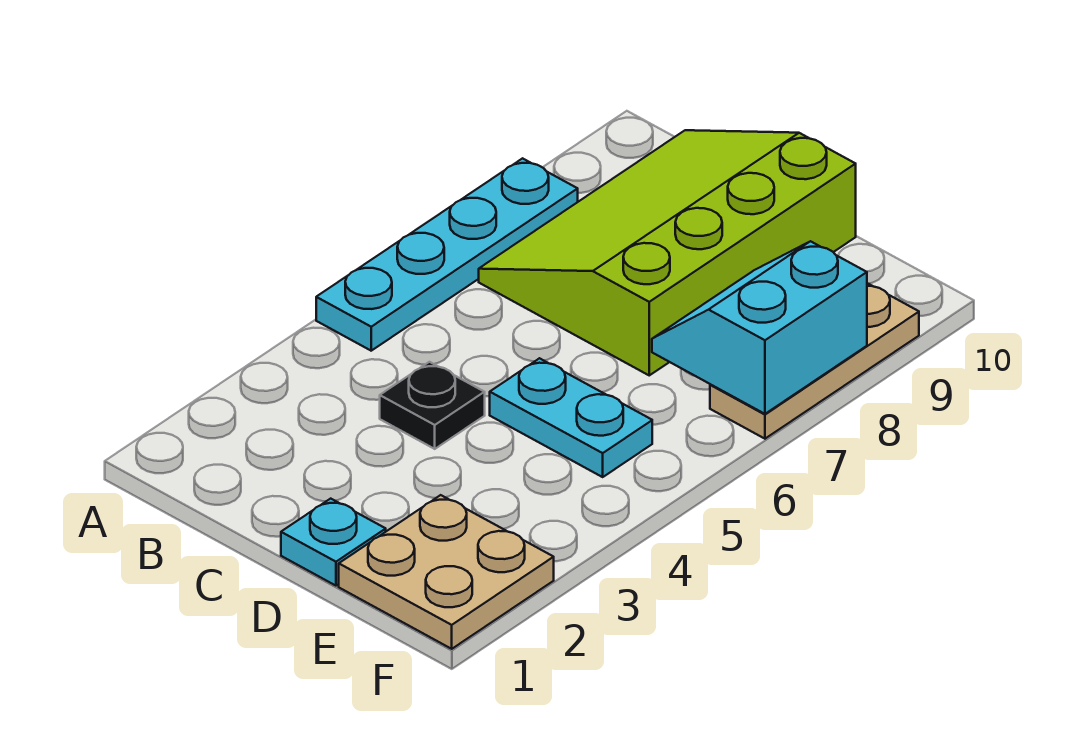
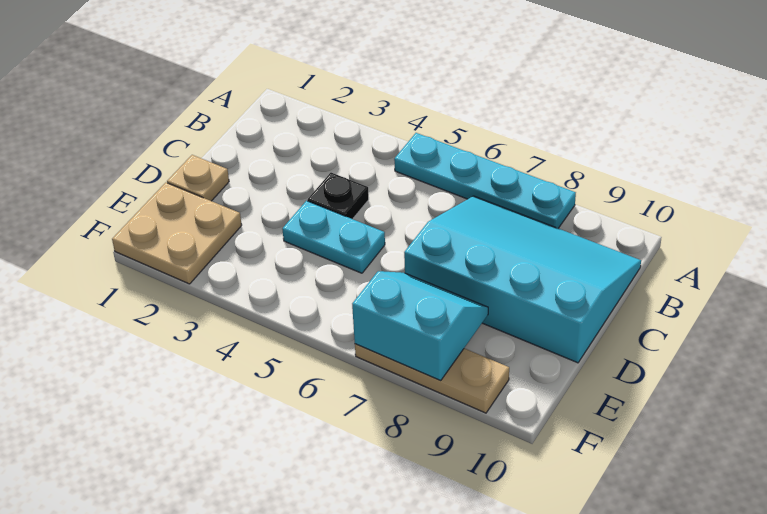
lime 3x4 slope [479,130,856,375] -> cyan 3x4 slope [404,196,641,363]
cyan 1x1 plate [281,499,386,586] -> tan 1x1 plate [167,155,229,201]
cyan 1x2 plate [490,358,652,477] -> cyan 1x2 plate turned to [282,201,385,273]

